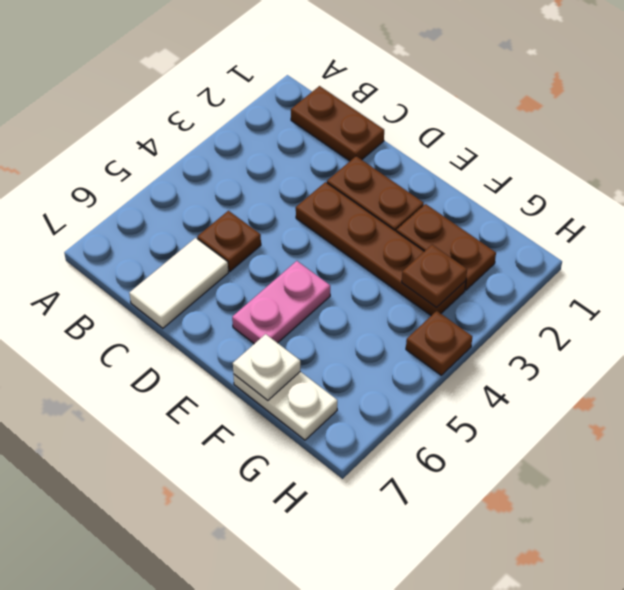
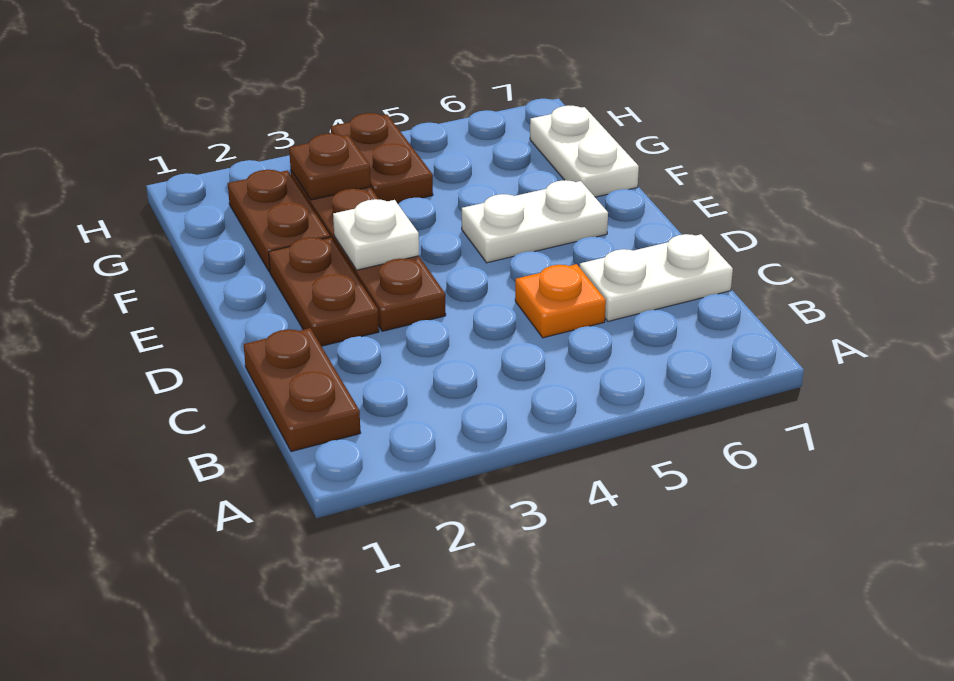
brown 1x1 plate [197,211,261,271] -> orange 1x1 plate [515,264,606,338]
white 1x2 tile [129,238,229,328] -> white 1x2 plate [580,234,733,321]
pink 1x2 plate [232,261,330,344] -> white 1x2 plate [462,180,608,263]
white 1x1 plate [233,334,300,400] -> white 1x1 plate moved to [333,199,419,270]
brown 1x1 plate [406,311,472,375] -> brown 1x2 plate [331,113,433,203]

